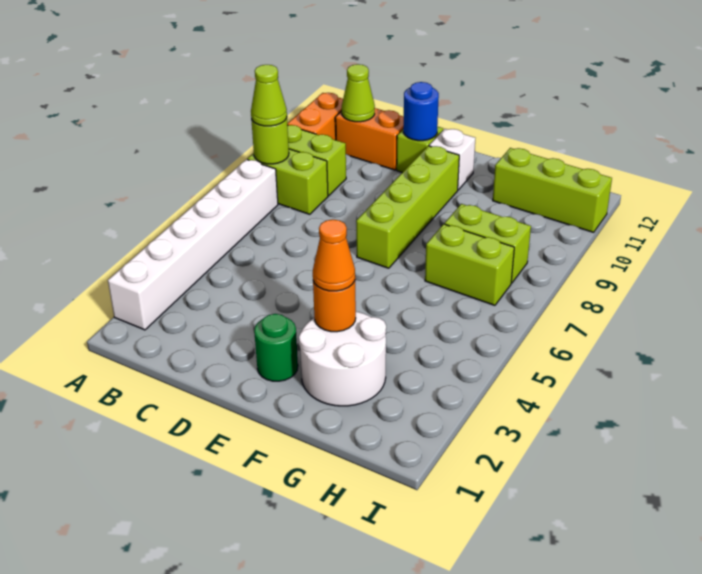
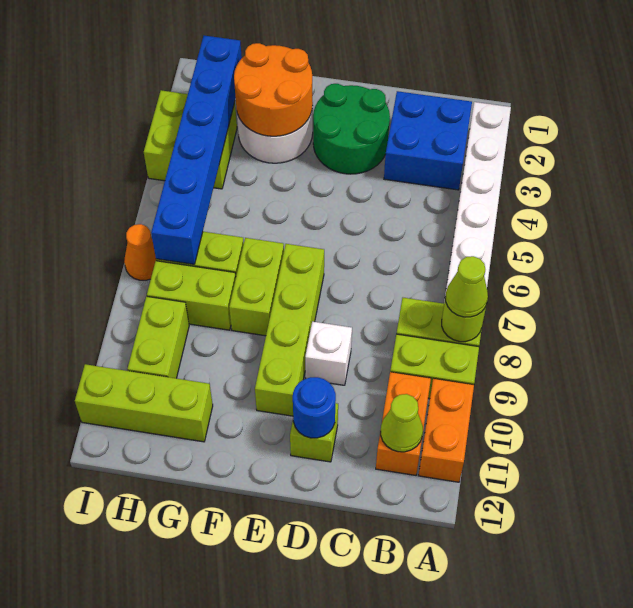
none -> blue 2x2 brick [384,91,472,190]
orange 1x2 brick [335,108,404,170] -> orange 1x2 brick turned to [376,372,431,475]
green 1x1 round brick [254,314,298,381] -> green 2x2 round brick [313,84,390,174]
white 1x1 brick [429,129,475,190] -> white 1x1 brick moved to [305,322,352,385]
orange 1x1 round brick [313,281,356,332] -> orange 2x2 round brick [234,43,313,136]
orange 1x1 cone [313,220,355,291] -> orange 1x1 cone moved to [124,224,156,280]
none -> lime 1x2 brick [229,238,284,336]
none -> blue 1x6 brick [151,36,242,264]
none -> lime 2x2 brick [144,90,237,189]
none -> lime 1x2 brick [127,296,189,378]

